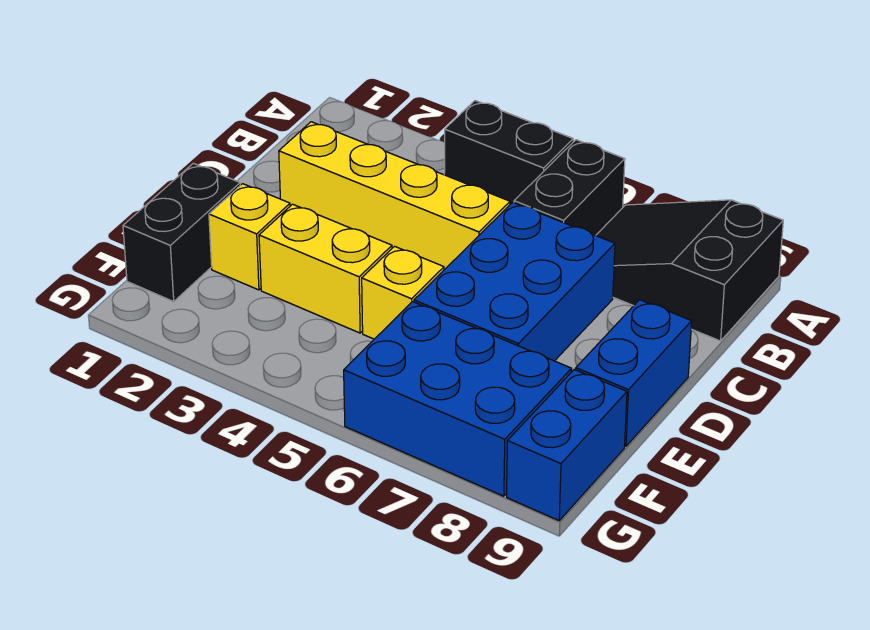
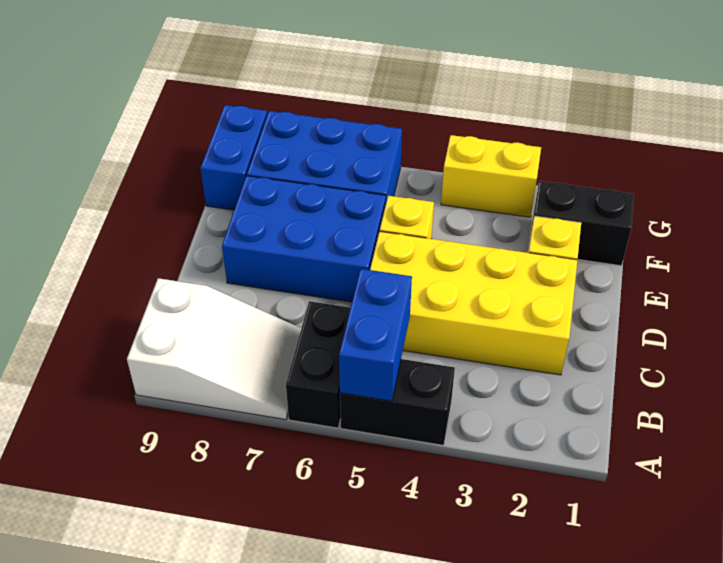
black 2x3 slope [596,200,783,341] -> white 2x3 slope [127,278,301,420]
yellow 1x4 brick [279,122,510,270] -> yellow 2x4 brick [370,232,577,375]
blue 2x3 brick [414,202,615,361] -> blue 2x3 brick turned to [222,176,386,302]
blue 1x2 brick [576,300,692,446] -> blue 1x2 brick moved to [339,269,412,401]
black 1x2 brick [123,163,240,301] -> black 1x2 brick turned to [529,181,634,266]
yellow 1x2 brick [259,204,392,333] -> yellow 1x2 brick moved to [441,135,541,217]

